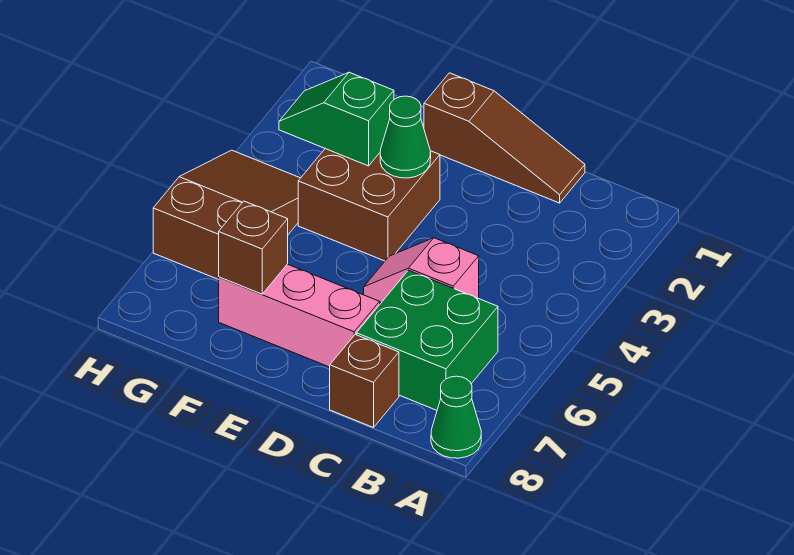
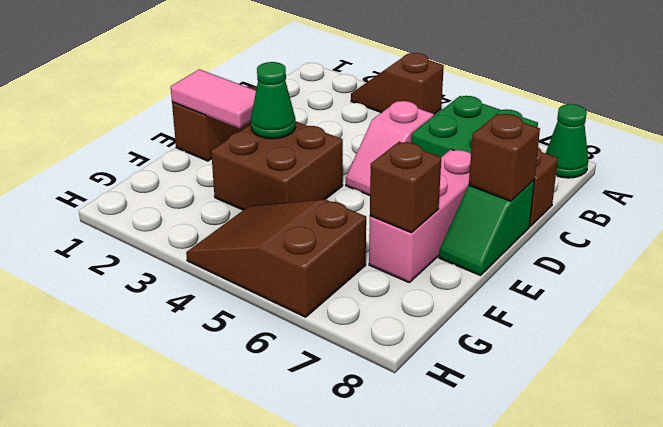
none -> brown 1x2 slope [351,53,444,115]
none -> brown 1x1 brick [469,114,540,201]
none -> pink 1x2 tile [171,69,256,129]
green 1x2 slope [279,72,394,166] -> green 1x2 slope moved to [439,180,534,276]

